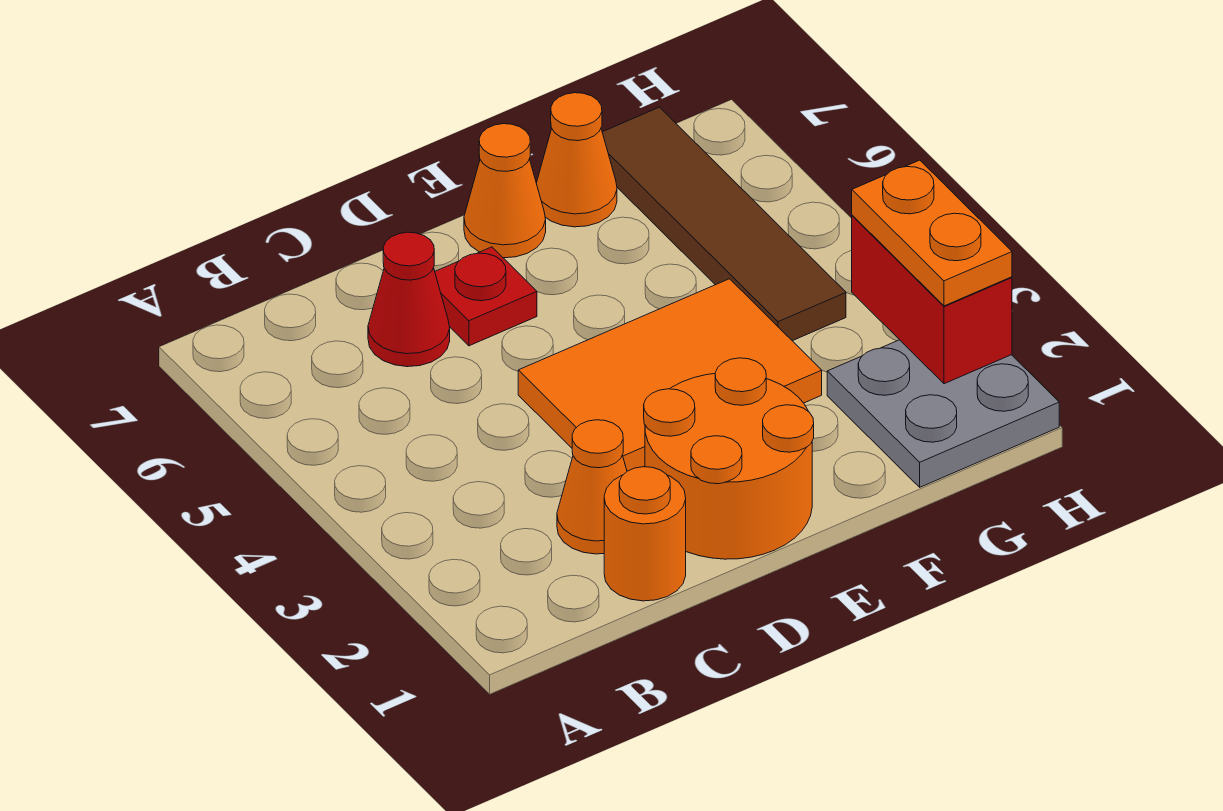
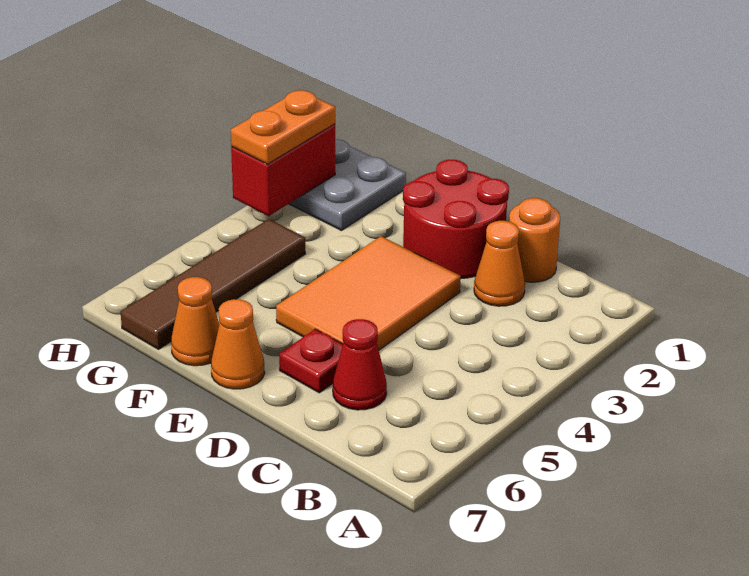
orange 2x2 round brick [644,358,814,559] -> red 2x2 round brick [403,160,509,278]
orange 2x3 tile [518,279,822,471] -> orange 2x3 tile turned to [276,236,461,350]

